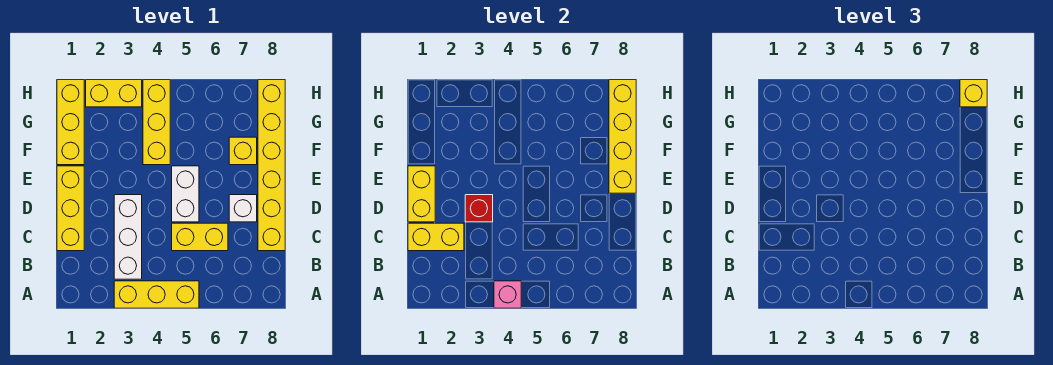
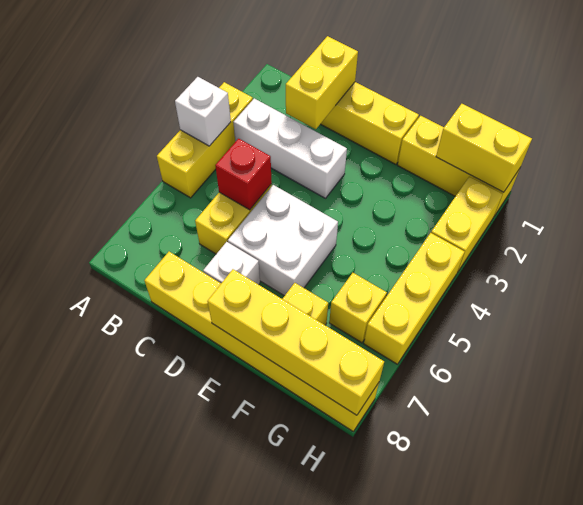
pink 1x1 brick [494,281,521,308] -> white 1x1 brick [175,77,231,146]
yellow 1x2 brick [408,166,435,222] -> yellow 1x2 brick moved to [436,104,532,192]
red 1x1 brick [465,195,493,222] -> red 1x1 brick moved to [215,139,272,210]
white 1x2 brick [172,166,199,222] -> white 2x2 brick [228,185,338,296]
yellow 1x3 brick [143,80,170,165] -> yellow 1x3 brick turned to [364,233,465,364]
yellow 1x1 brick [960,80,987,107] -> yellow 1x1 brick moved to [329,273,387,343]

